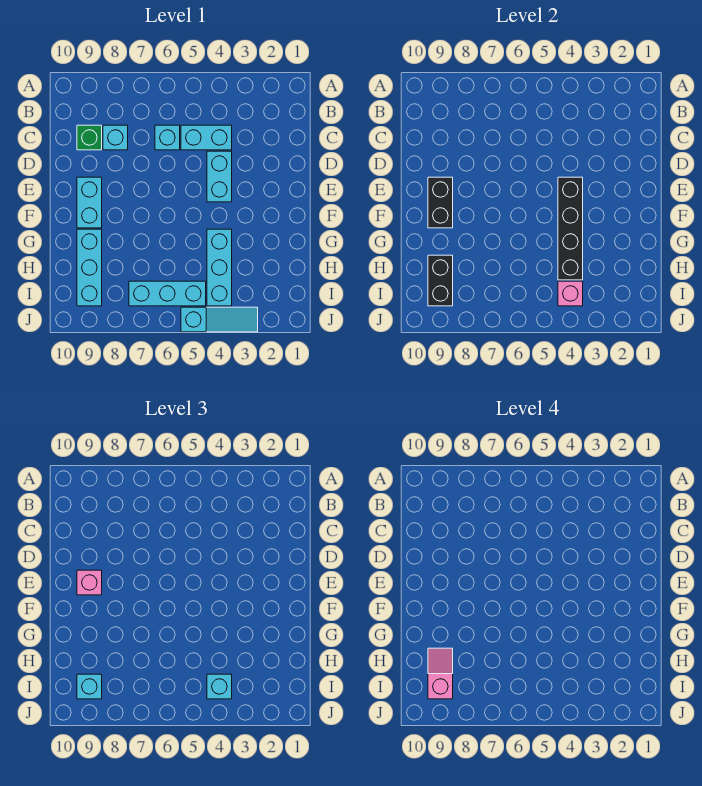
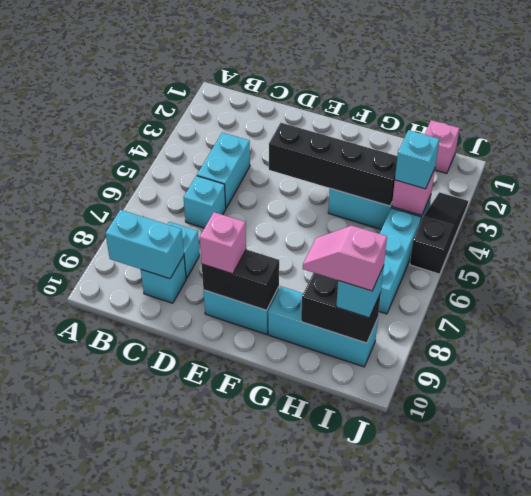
green 1x1 brick [77,125,102,150] -> cyan 1x1 brick [141,256,186,303]
cyan 1x2 brick [207,151,232,202] -> cyan 1x2 brick moved to [105,210,184,279]
none -> pink 1x1 brick [425,120,459,174]
cyan 1x3 slope [181,307,258,332] -> black 1x3 slope [410,192,468,274]

